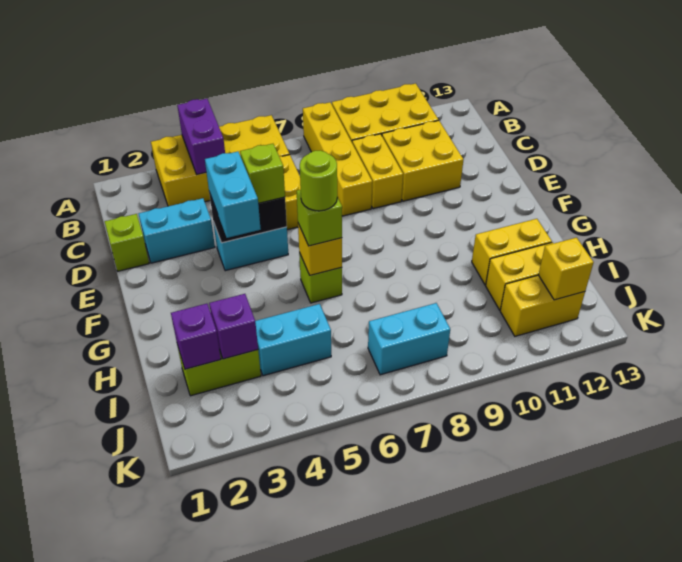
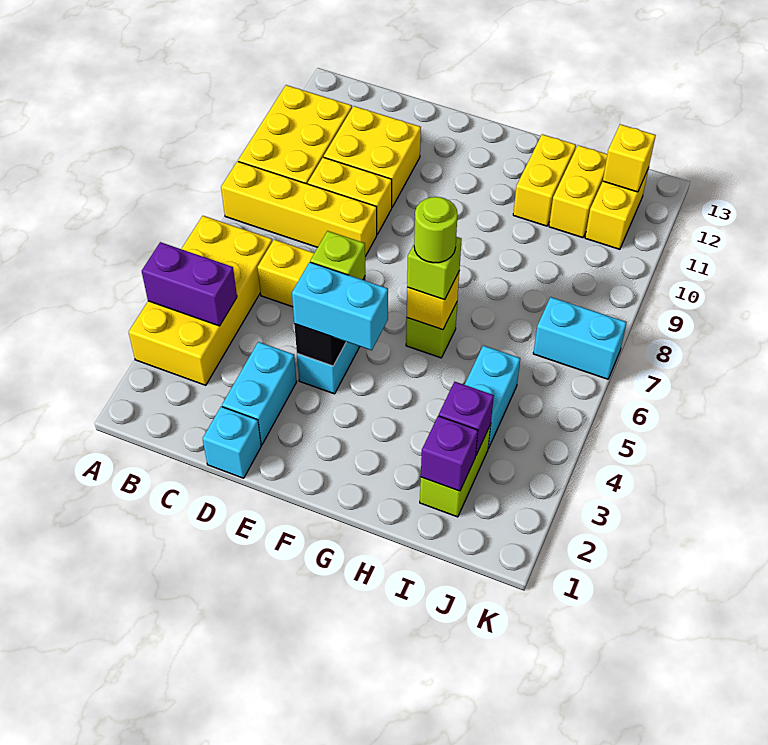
lime 1x1 brick [105,214,149,271] -> cyan 1x1 brick [203,407,261,478]
cyan 1x2 brick [368,303,450,375] -> cyan 1x2 brick turned to [533,297,627,379]

